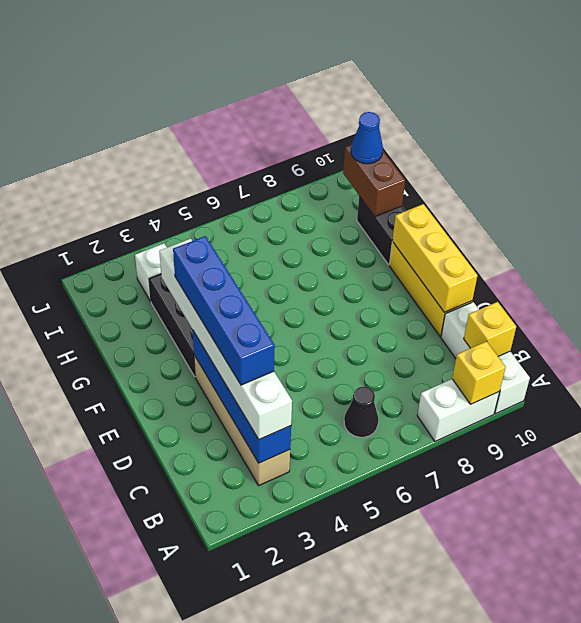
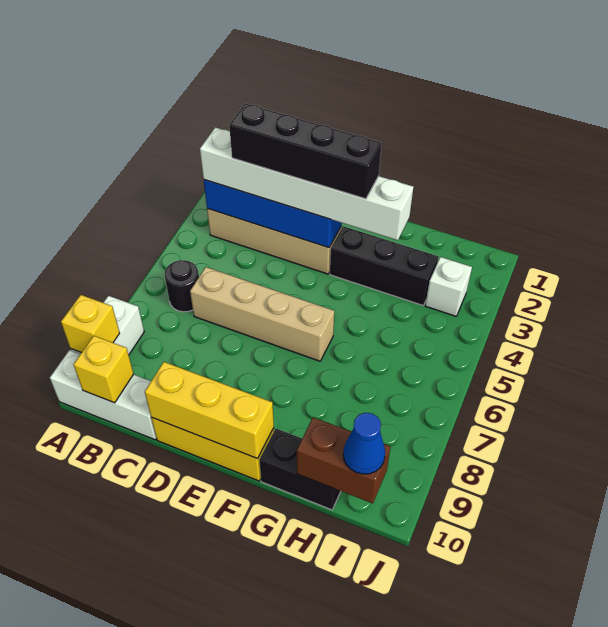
black 1x1 cone [344,386,378,437] -> black 1x1 round brick [165,260,199,312]
blue 1x4 brick [173,236,275,385] -> black 1x4 brick [229,103,382,199]
none -> tan 1x4 brick [190,267,334,361]

